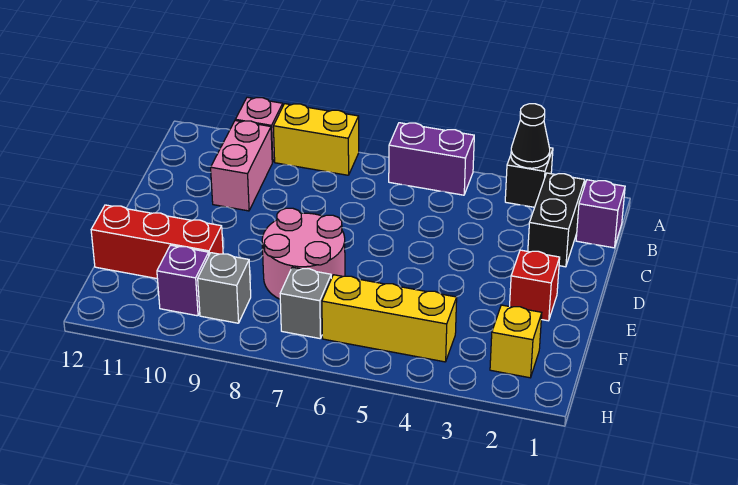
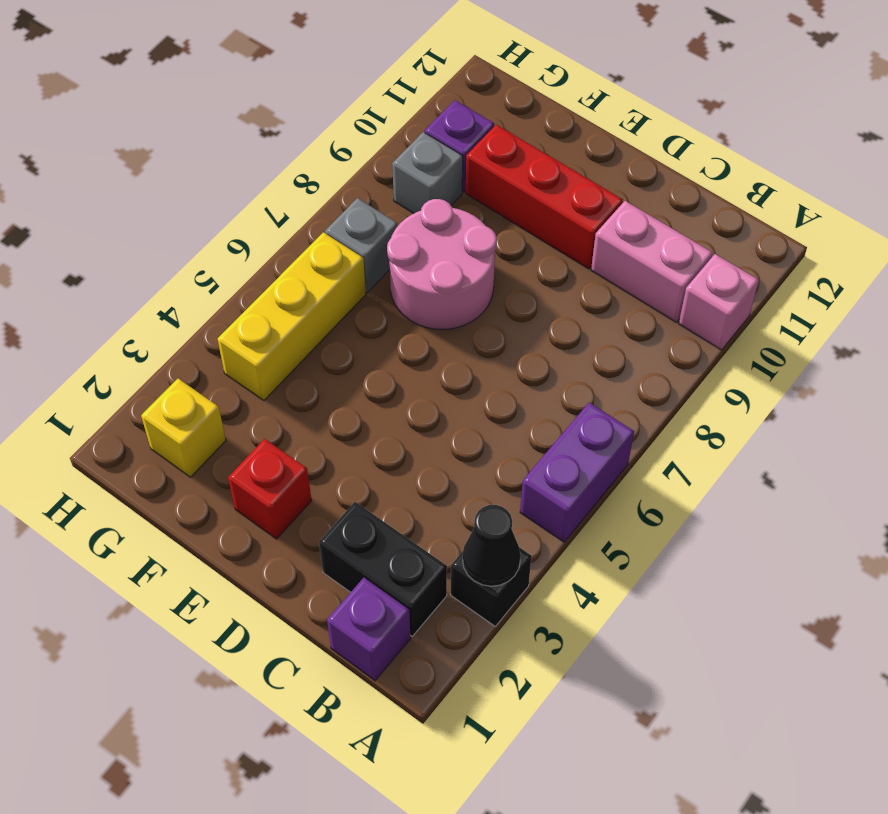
yellow 1x2 brick [273,104,359,175] -> none
red 1x3 brick [91,205,223,279] -> red 1x3 brick turned to [466,125,623,269]

